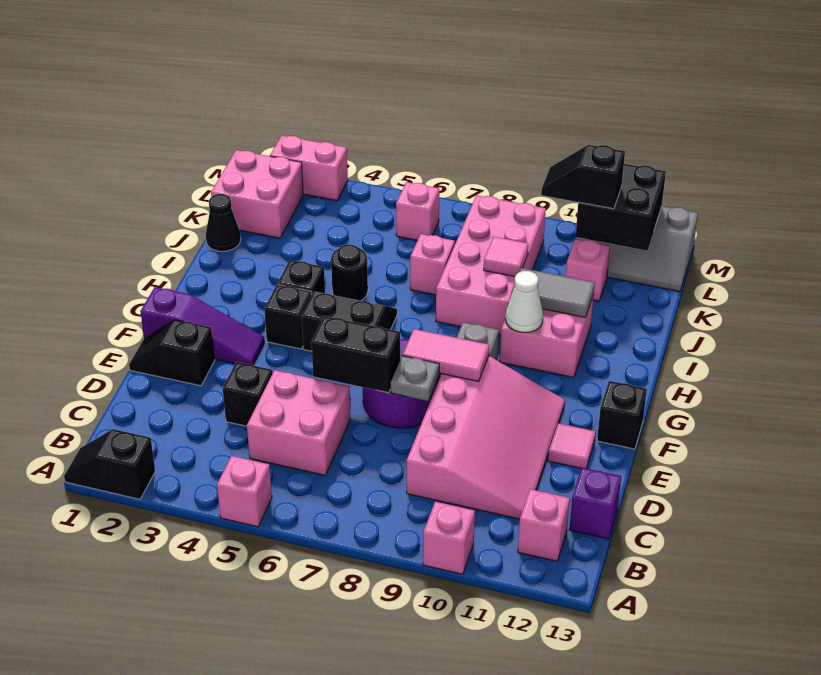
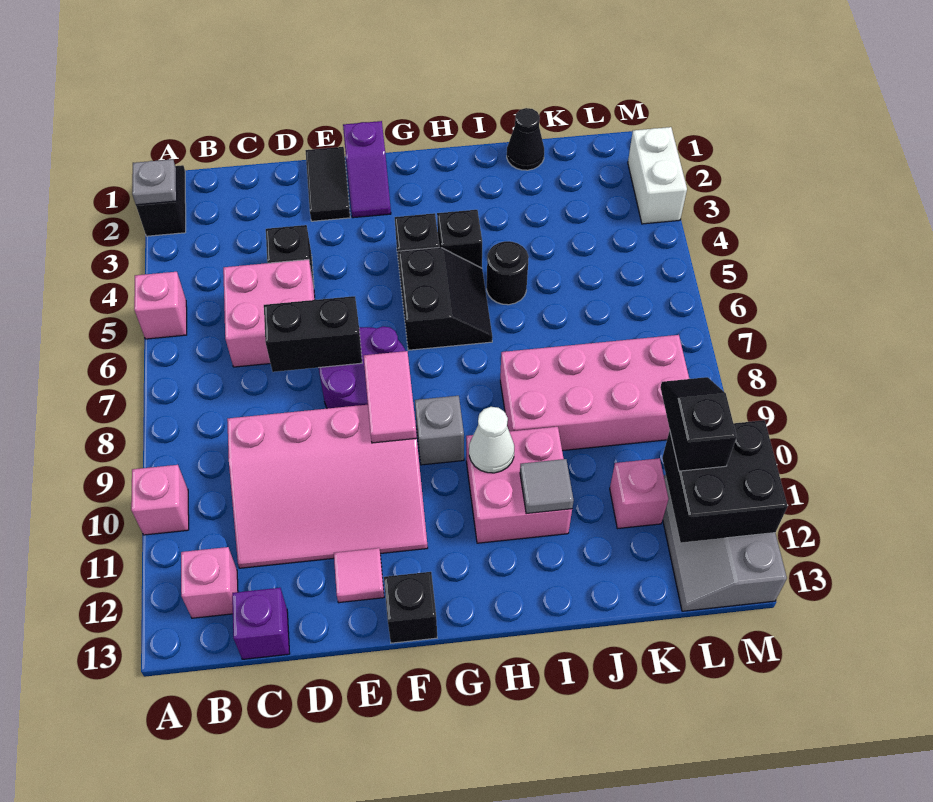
black 1x2 slope [129,320,215,386] -> black 1x2 tile [305,147,350,221]
black 1x2 brick [311,316,400,393] -> black 1x2 brick turned to [264,296,362,372]
grey 1x1 plate [391,356,439,401] -> grey 1x1 plate moved to [132,159,177,205]
purple 1x3 slope [140,287,264,365] -> purple 1x2 slope [343,121,391,218]
grey 1x2 tile [512,268,595,318] -> grey 1x1 tile [520,459,574,514]
pink 1x1 brick [410,234,455,295] -> none
pink 1x1 tile [484,237,528,277] -> none
pink 2x2 brick [211,150,303,238] -> none
pink 1x1 brick [396,182,439,240] -> none
pink 1x2 brick [270,135,348,201] -> white 1x2 brick [628,127,687,224]

